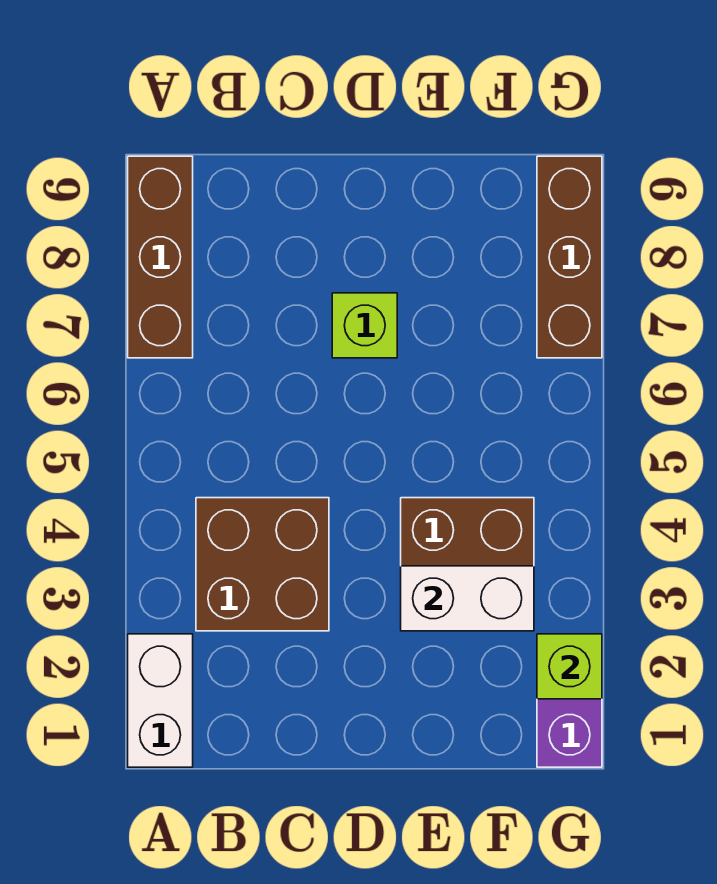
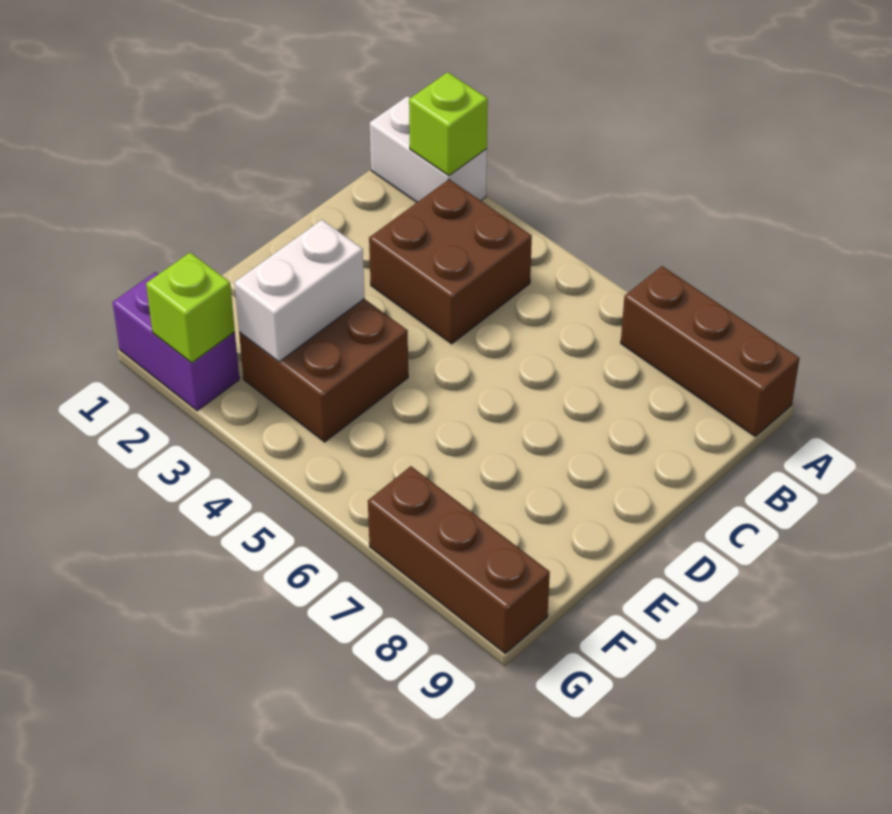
lime 1x1 brick [332,293,397,358] -> lime 1x1 brick moved to [409,72,488,176]

